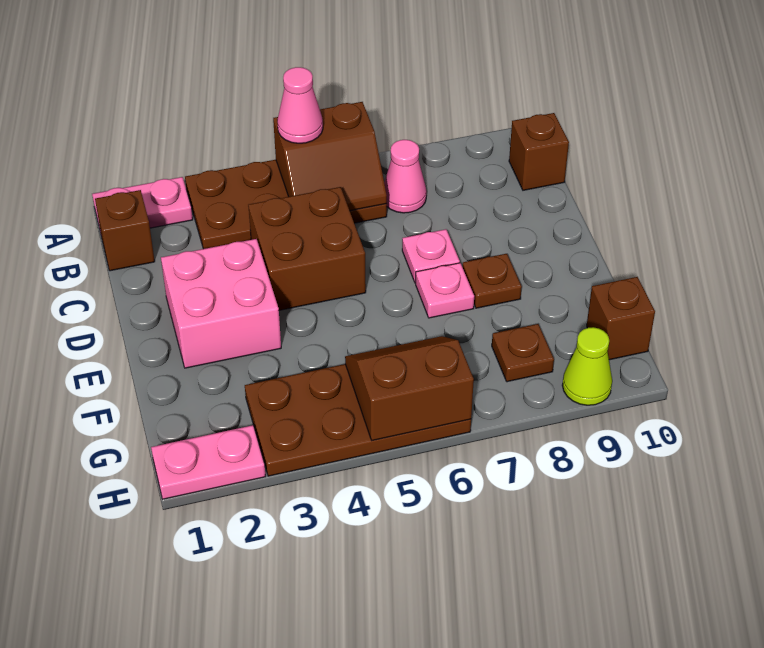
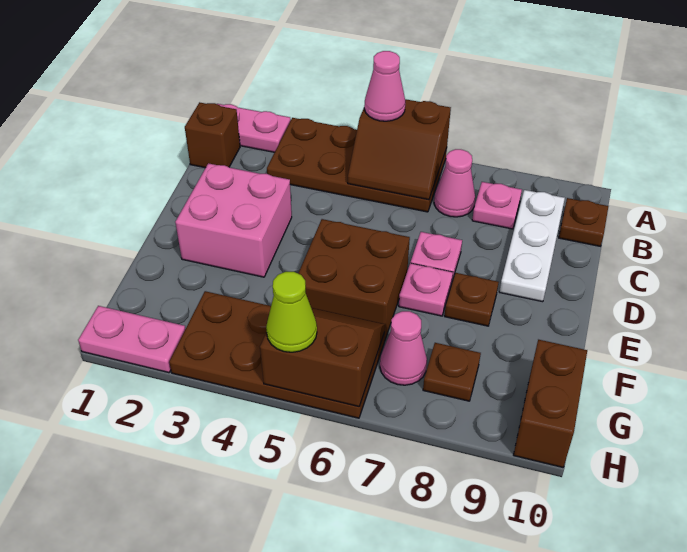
none -> pink 1x1 plate [472,182,522,229]
none -> white 1x3 plate [499,190,565,302]
brown 1x1 brick [509,113,569,190] -> brown 1x1 plate [559,198,609,246]
brown 2x2 brick [248,187,366,310] -> brown 2x2 brick moved to [298,219,410,341]
none -> pink 1x1 cone [380,311,427,385]
brown 1x1 brick [587,277,655,360] -> brown 1x2 brick [514,340,587,467]
lime 1x1 cone [562,327,612,405] -> lime 1x1 cone moved to [266,272,317,352]

